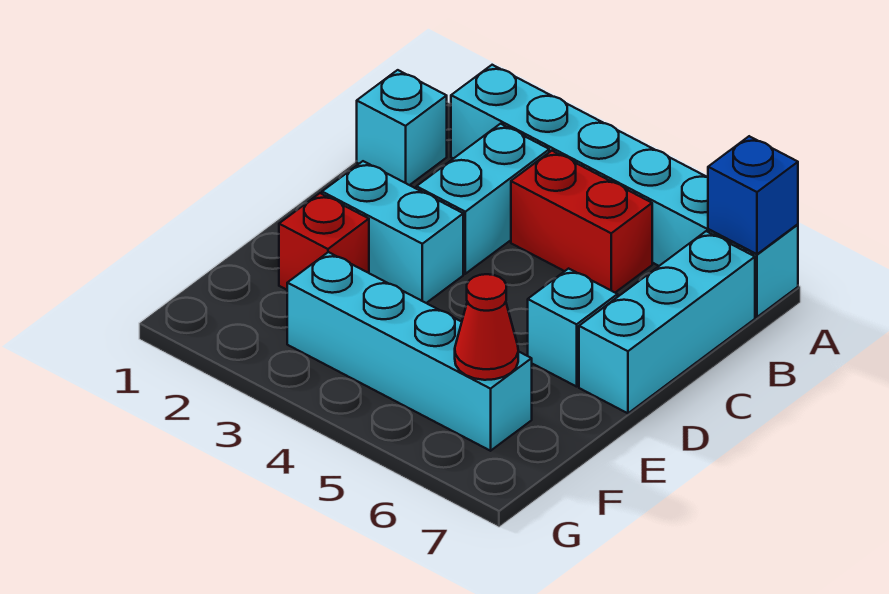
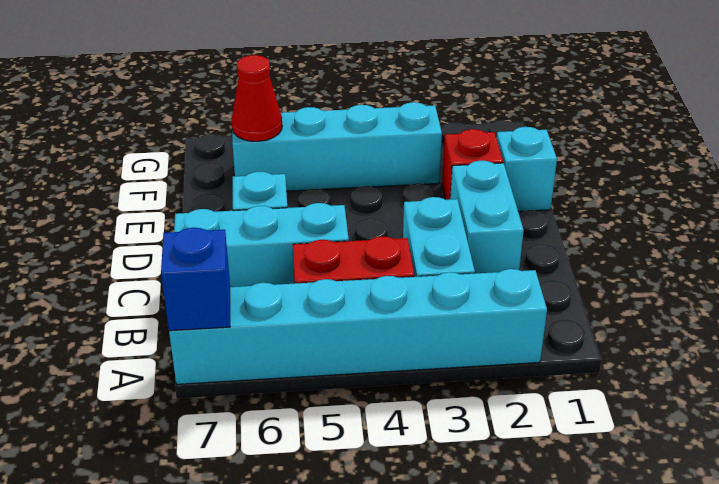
cyan 1x1 brick [357,70,447,185] -> cyan 1x1 brick moved to [497,127,557,211]
cyan 1x3 brick [579,231,755,413] -> cyan 1x3 brick turned to [174,203,349,287]
cyan 1x2 brick [322,161,463,303] -> cyan 1x2 brick turned to [450,161,524,273]

